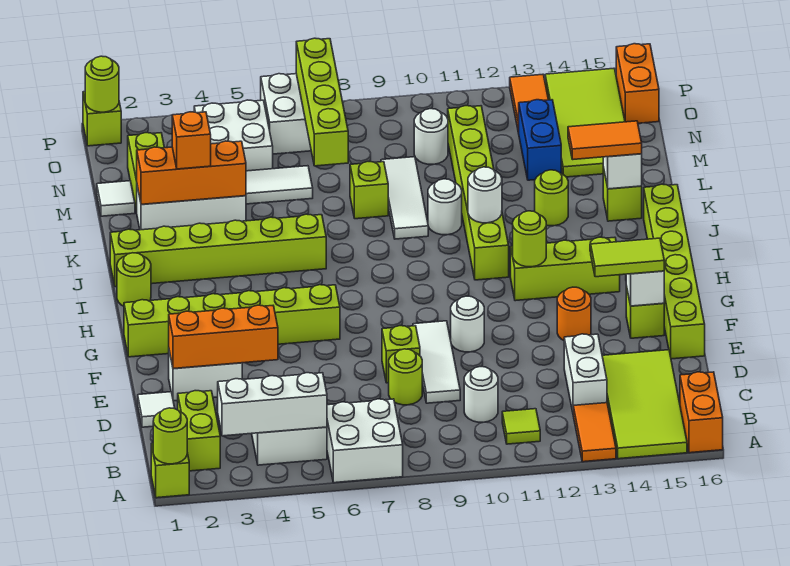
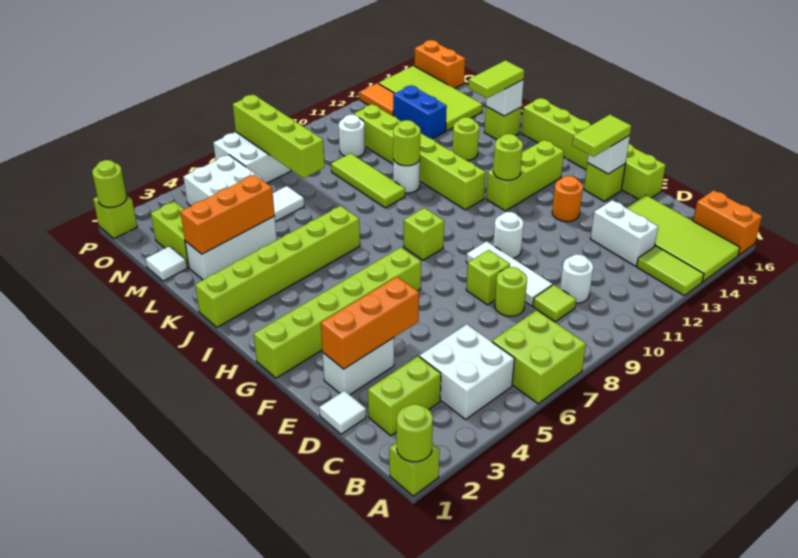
white 2x2 brick [327,399,403,483] -> lime 2x2 brick [492,310,586,404]
orange 1x2 tile [573,403,616,462] -> lime 1x2 tile [637,246,704,295]
lime 1x2 brick [178,391,220,471] -> lime 1x2 brick turned to [368,356,441,436]
white 1x3 brick [218,373,327,436] -> none
lime 1x1 tile [502,409,540,444] -> lime 1x1 tile moved to [533,285,576,322]
lime 1x1 round brick [117,253,151,306] -> lime 1x1 round brick moved to [393,120,420,166]
white 1x1 round brick [468,167,502,223] -> none
white 1x3 tile [381,157,428,239] -> lime 1x3 tile [331,153,405,208]
orange 1x2 tile [568,121,642,159] -> lime 1x2 tile [468,60,525,98]
orange 1x1 brick [172,112,211,169] -> none
lime 1x1 brick [350,162,388,219] -> lime 1x1 brick moved to [404,208,444,260]

